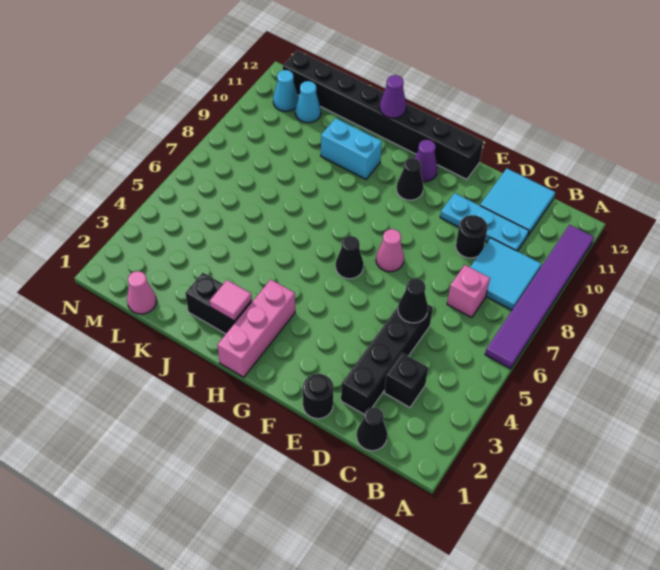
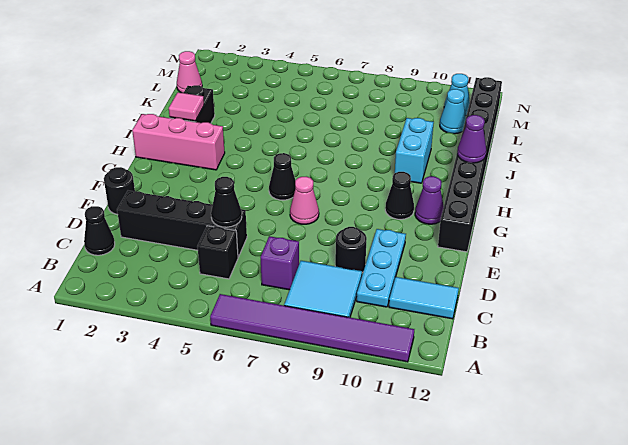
black 1x1 brick [384,353,428,407] -> black 1x1 brick moved to [197,226,238,279]
pink 1x1 brick [447,265,490,318] -> purple 1x1 brick [260,236,299,290]
cyan 2x2 tile [480,168,555,235] -> cyan 1x2 tile [389,277,459,319]

